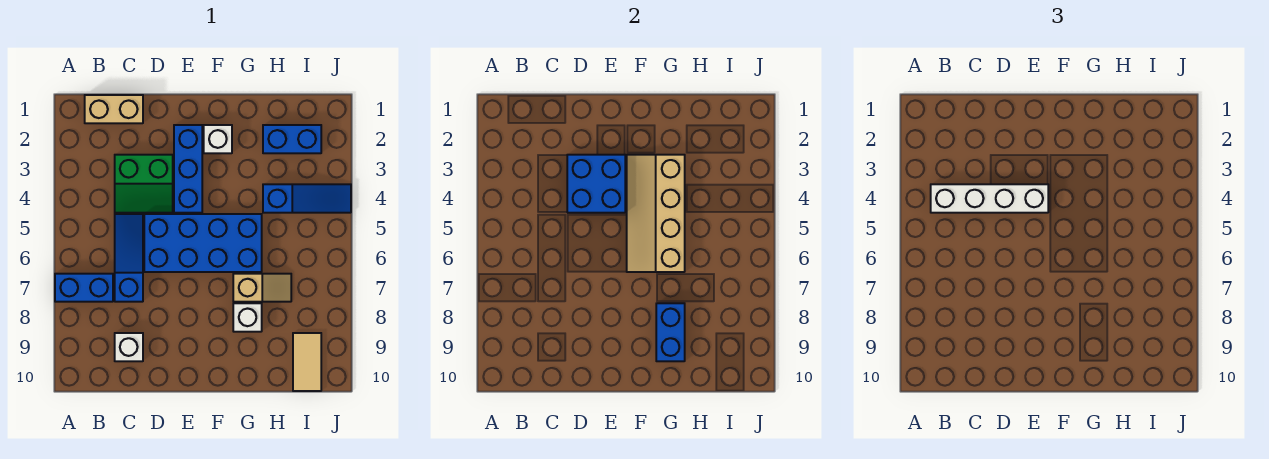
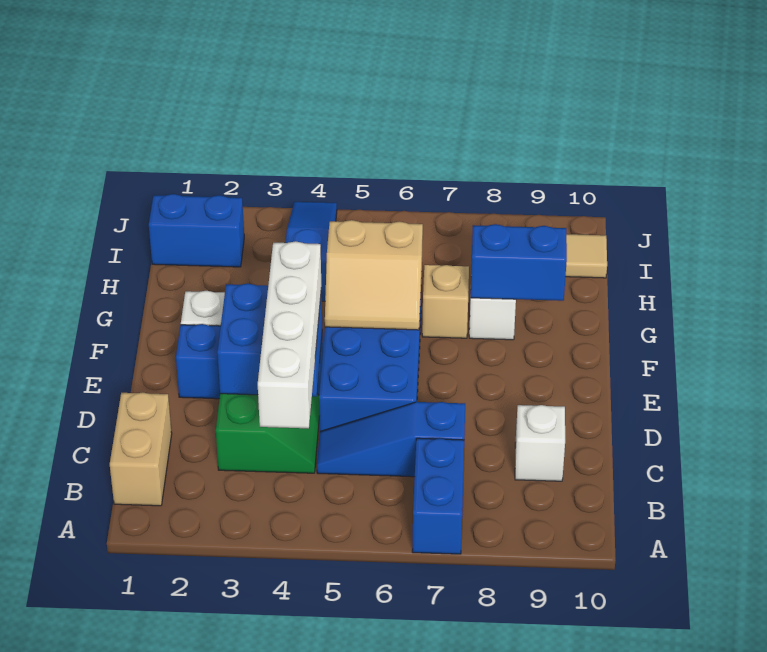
tan 2x4 slope [627,155,685,272] -> tan 2x2 slope [325,220,423,330]
blue 1x2 brick [263,125,321,153] -> blue 1x2 brick turned to [149,194,244,267]

